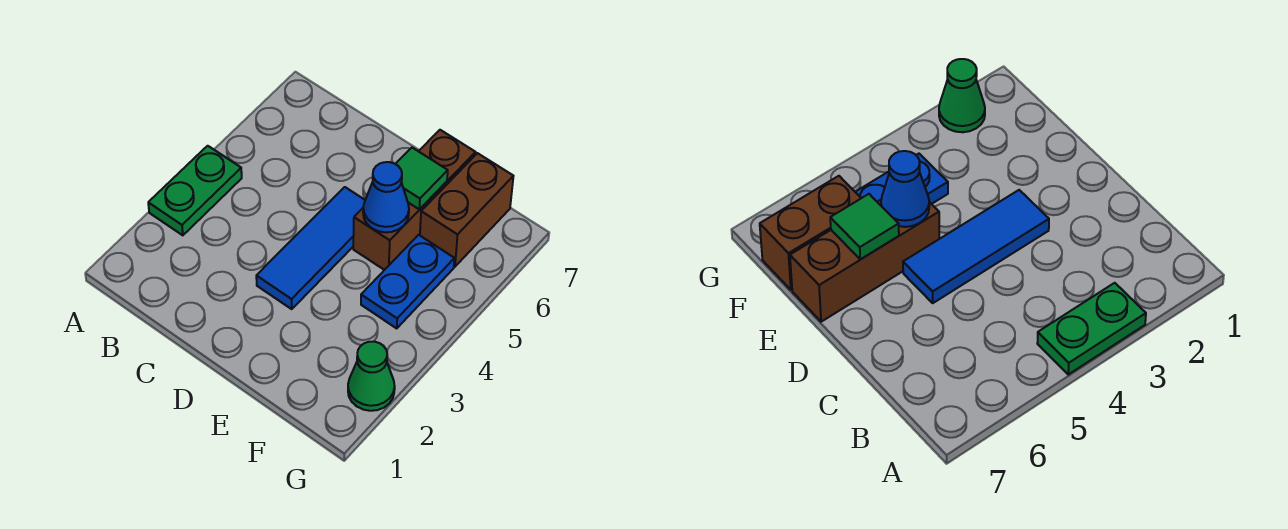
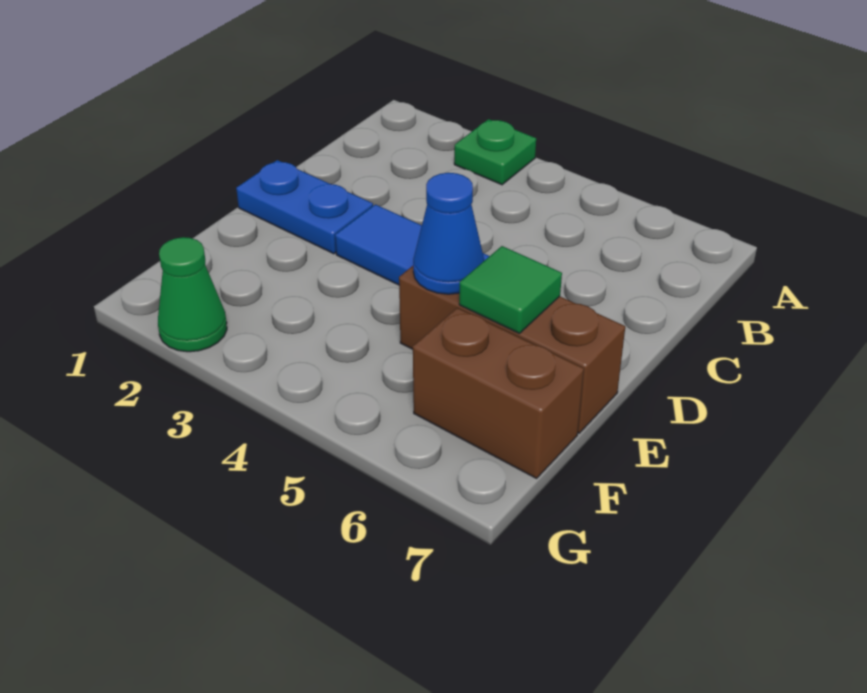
green 1x2 plate [148,146,242,235] -> green 1x1 plate [454,119,536,185]
blue 1x2 plate [361,235,454,328] -> blue 1x2 plate moved to [236,160,373,254]

